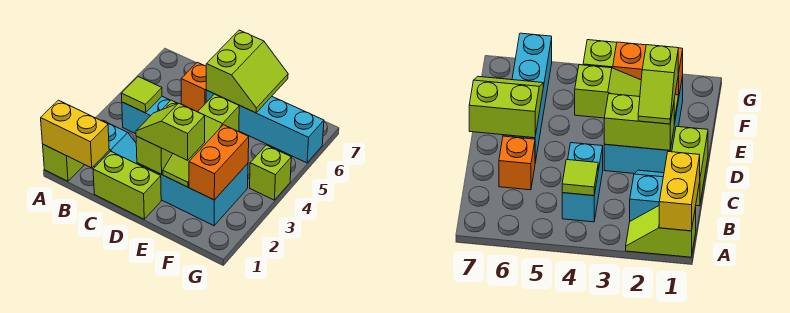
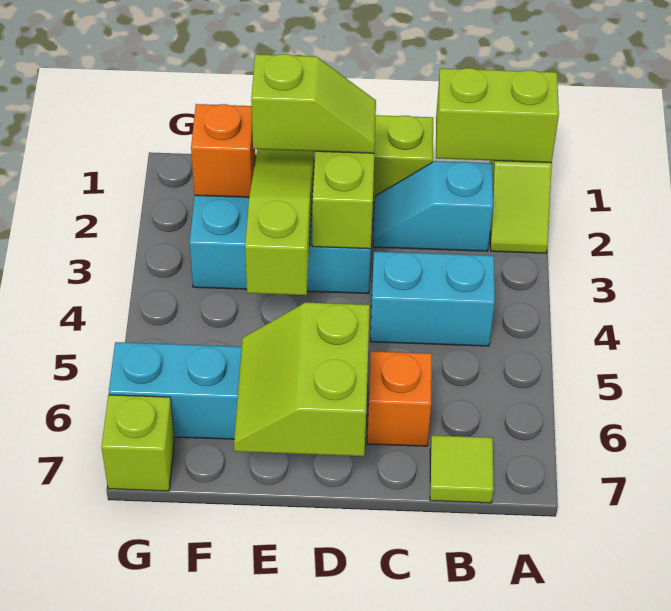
yellow 1x2 brick [41,100,109,168] -> lime 1x2 brick [436,68,559,163]
lime 1x1 tile [121,77,162,113] -> lime 1x1 tile moved to [430,435,494,503]
orange 1x2 brick [189,125,249,200] -> orange 1x1 brick [191,104,255,197]
lime 1x1 brick [250,145,291,200] -> lime 1x1 brick moved to [102,395,174,491]

